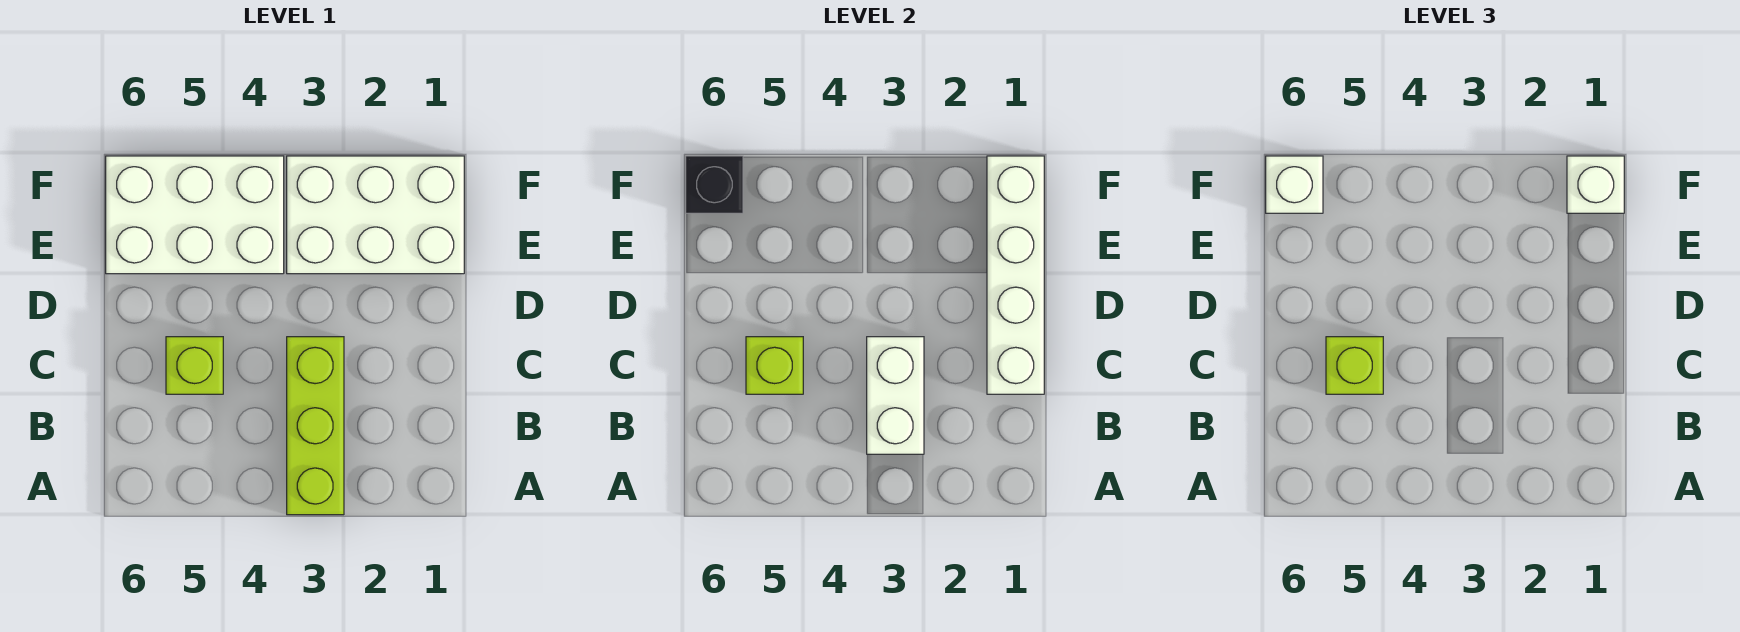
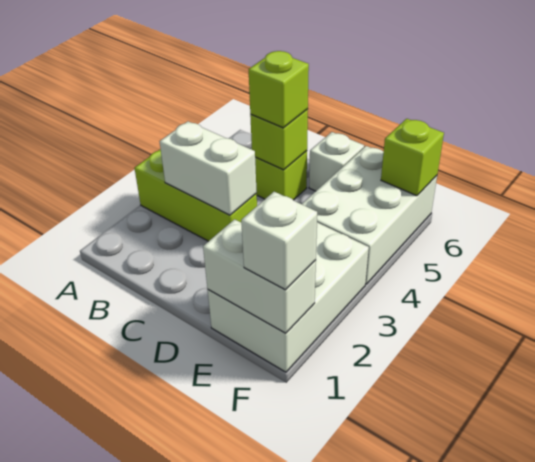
white 1x4 brick [987,156,1044,394] -> white 1x2 brick [203,219,316,333]
black 1x1 brick [686,156,743,213] -> lime 1x1 brick [381,119,444,196]
white 1x1 brick [1266,156,1323,213] -> white 1x1 brick moved to [309,132,364,191]

